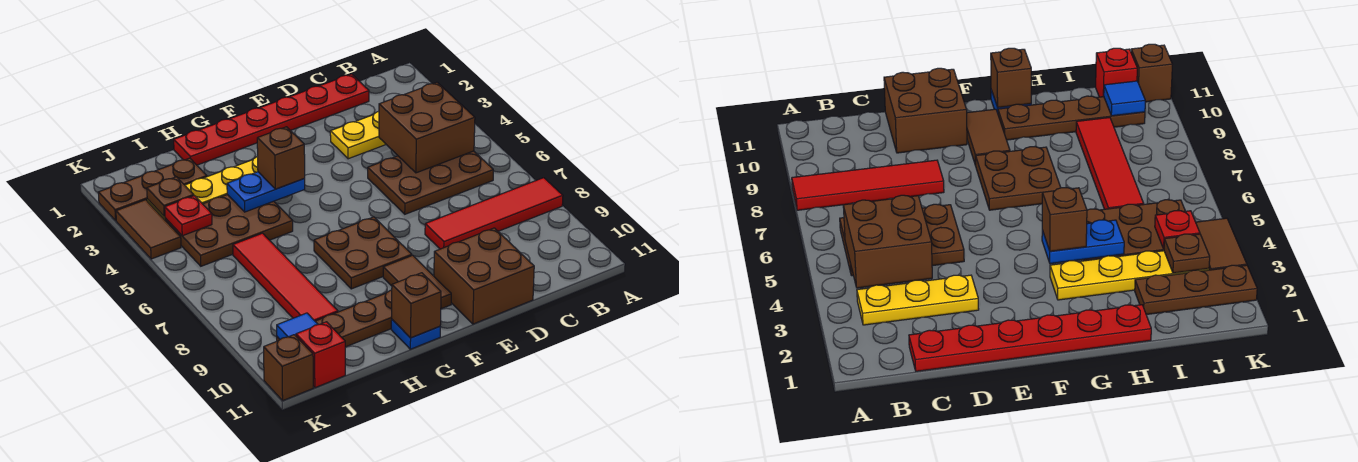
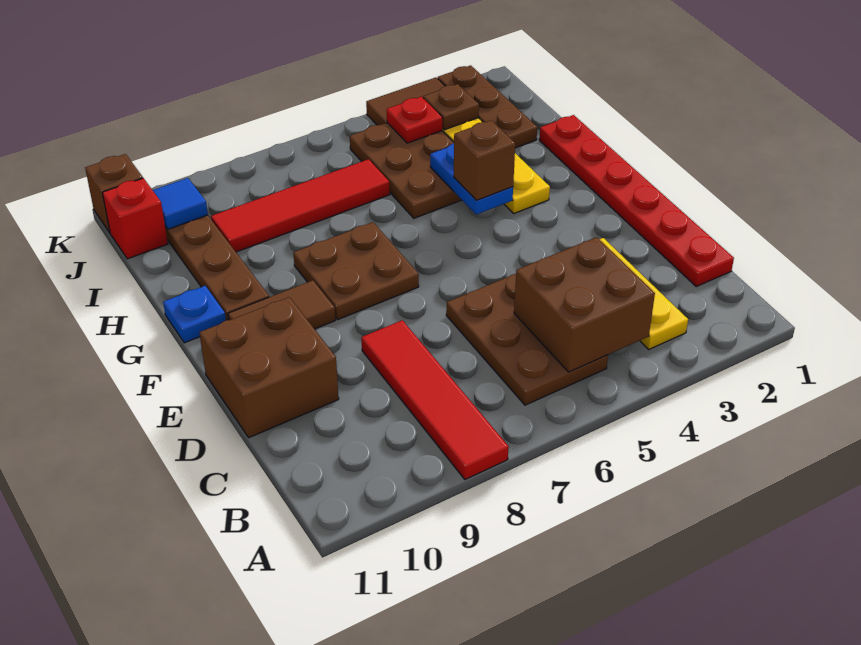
brown 1x1 brick [392,273,441,338] -> none

